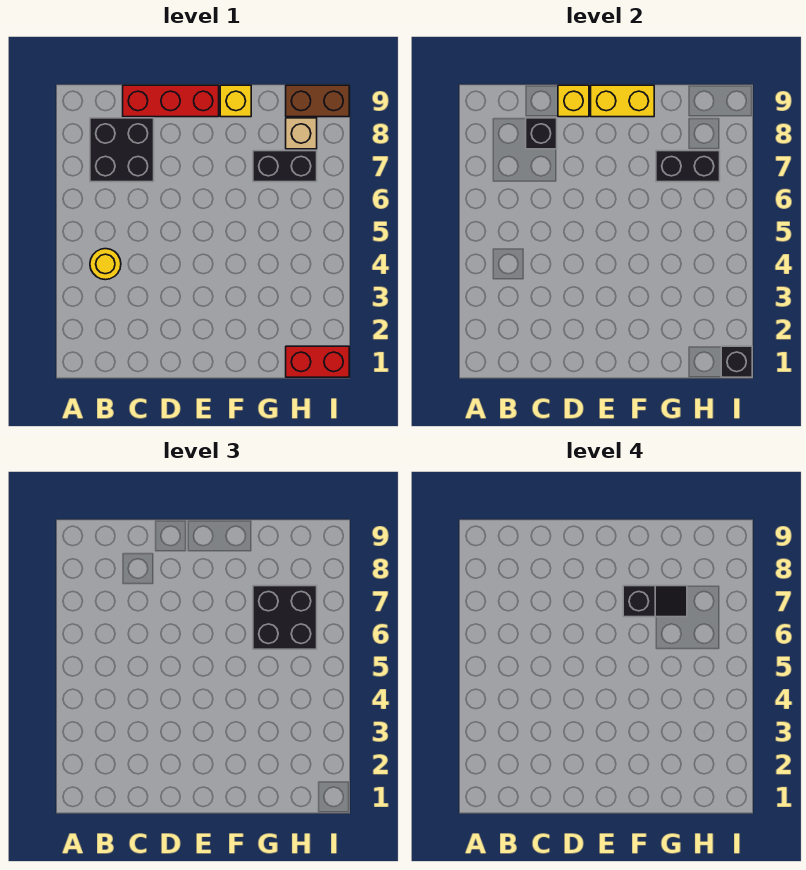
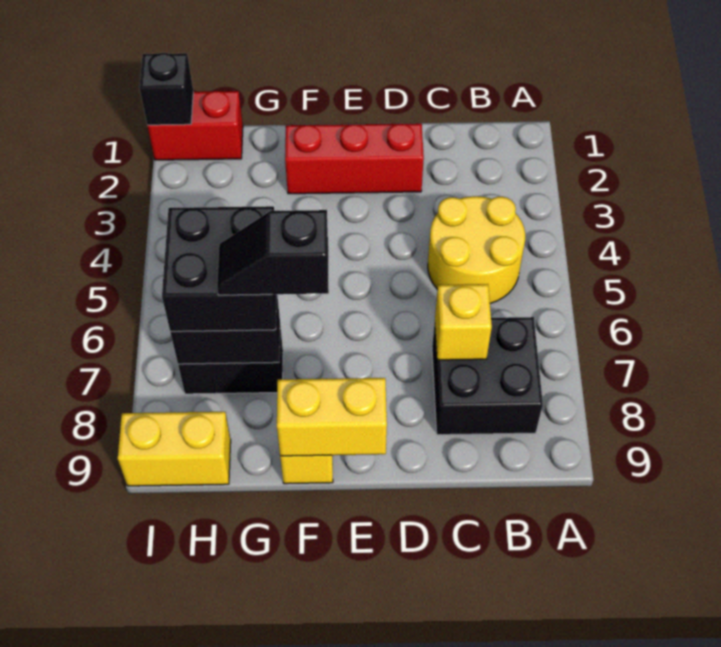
yellow 1x1 round brick [90,249,121,280] -> yellow 2x2 round brick [428,196,525,304]
black 1x1 brick [526,118,557,149] -> none
red 1x3 brick [123,85,219,117] -> red 1x3 brick moved to [285,123,424,194]
yellow 1x1 brick [558,85,589,117] -> yellow 1x1 brick moved to [435,284,492,360]
tan 1x1 brick [286,118,317,149] -> none
brown 1x2 brick [286,85,349,117] -> yellow 1x2 brick [118,412,231,486]

